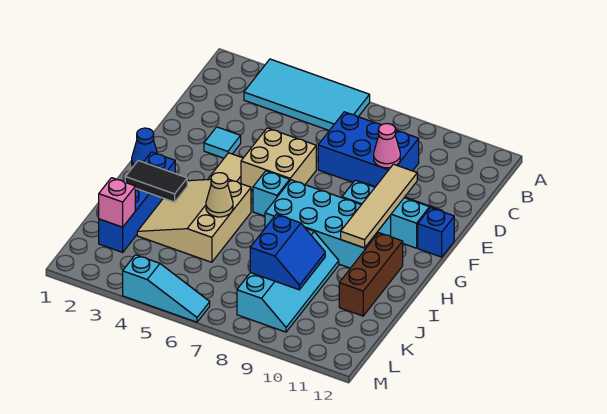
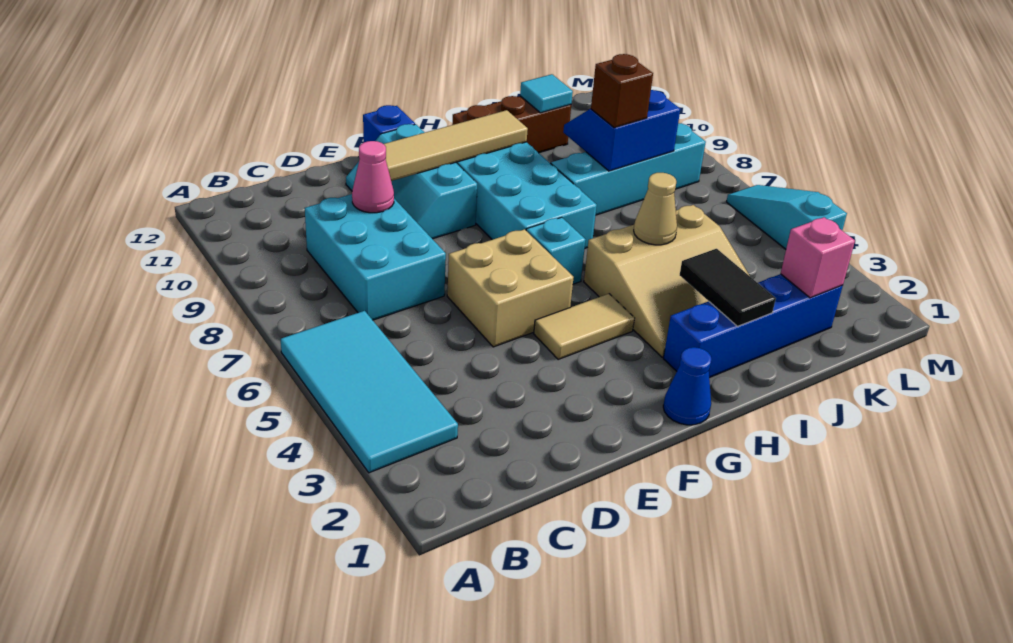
blue 2x3 brick [318,112,419,187] -> cyan 2x3 brick [305,194,446,320]
cyan 1x1 tile [204,127,241,158] -> cyan 1x1 tile moved to [520,74,573,113]
none -> brown 1x1 brick [591,54,653,128]

